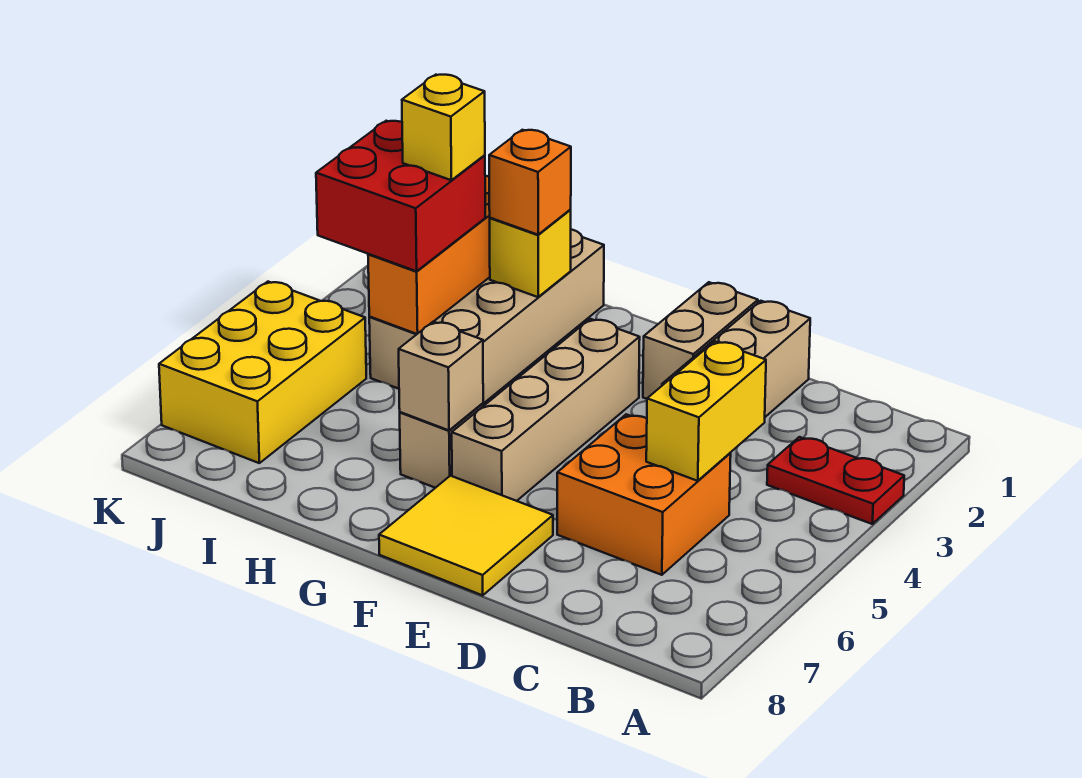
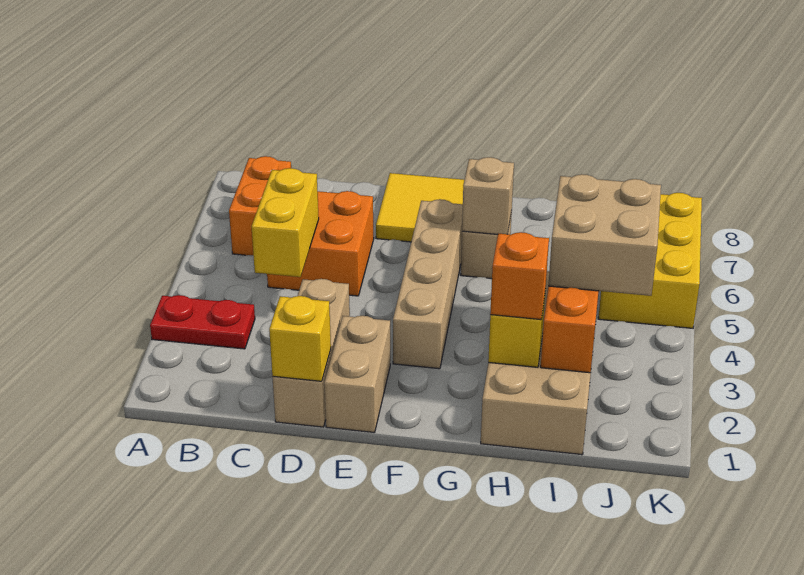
none -> orange 1x2 brick [229,156,291,255]
red 2x2 brick [316,121,485,271] -> tan 2x2 brick [548,174,661,296]
yellow 1x1 brick [402,75,485,180] -> yellow 1x1 brick moved to [269,296,331,381]

